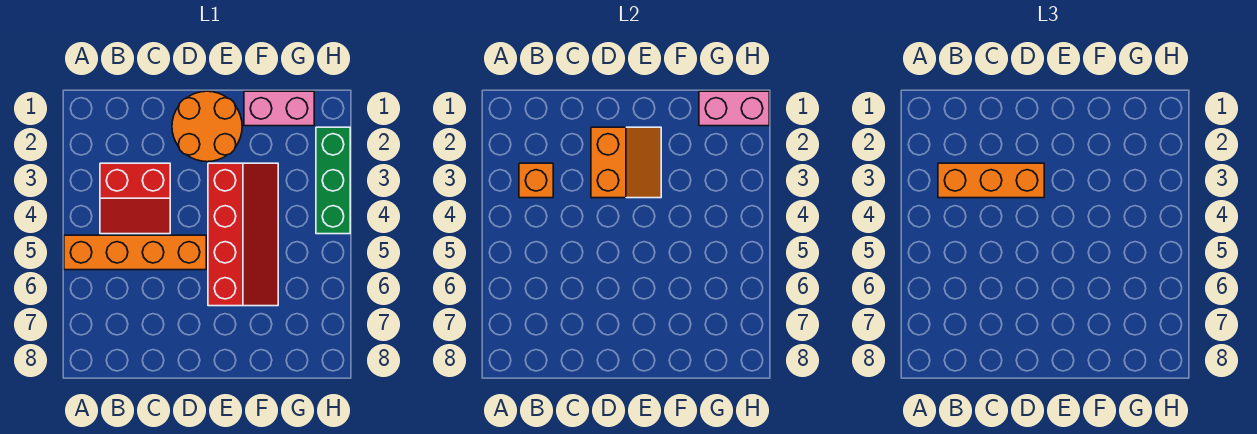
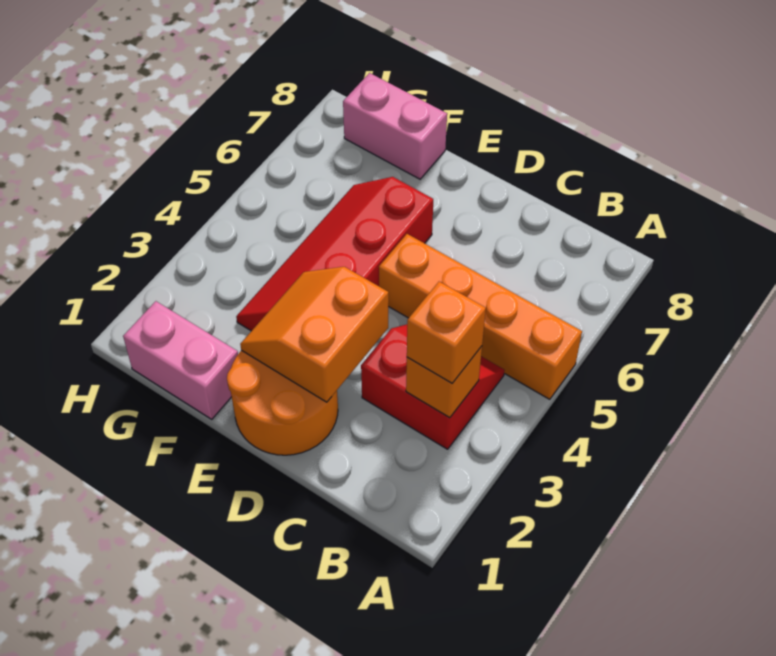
orange 1x3 brick [938,163,1044,198] -> orange 1x1 brick [407,282,486,383]
pink 1x2 brick [699,91,769,126] -> pink 1x2 brick moved to [343,73,447,179]
green 1x3 brick [316,127,350,234] -> none

